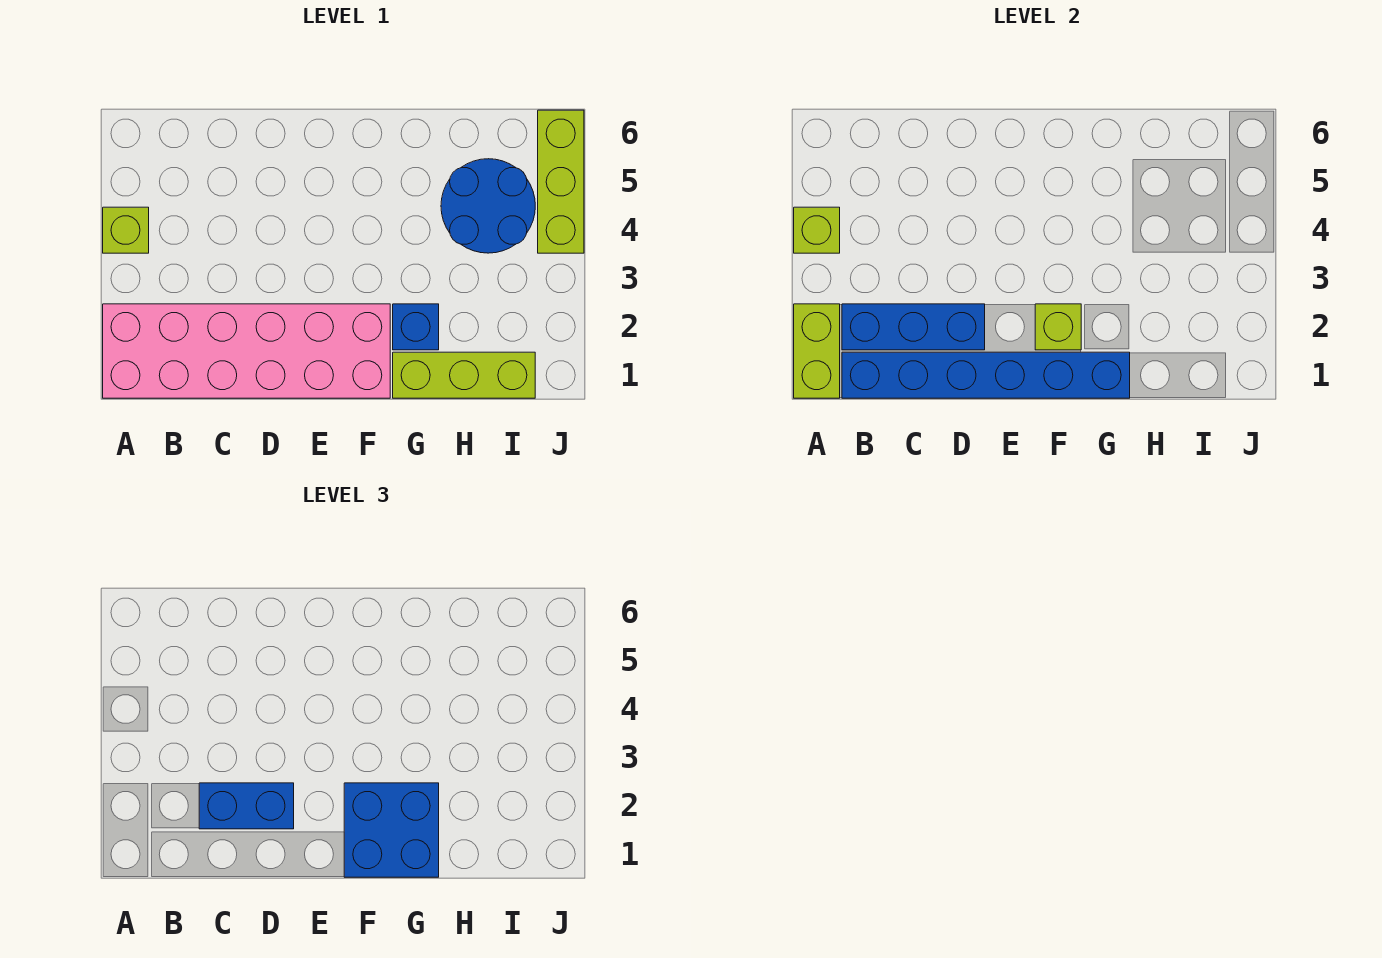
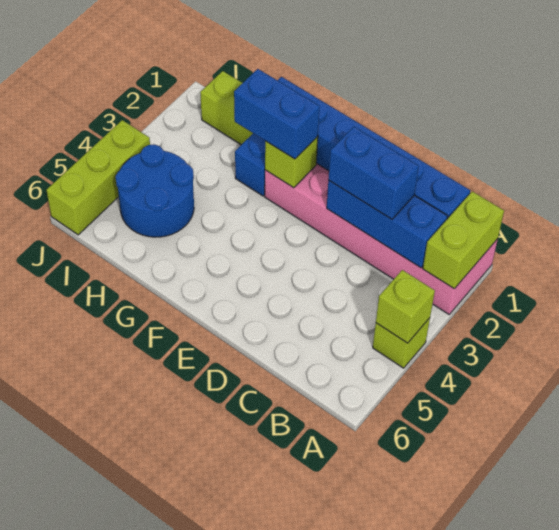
blue 2x2 brick [344,783,439,877] -> blue 1x2 brick [234,69,320,159]

